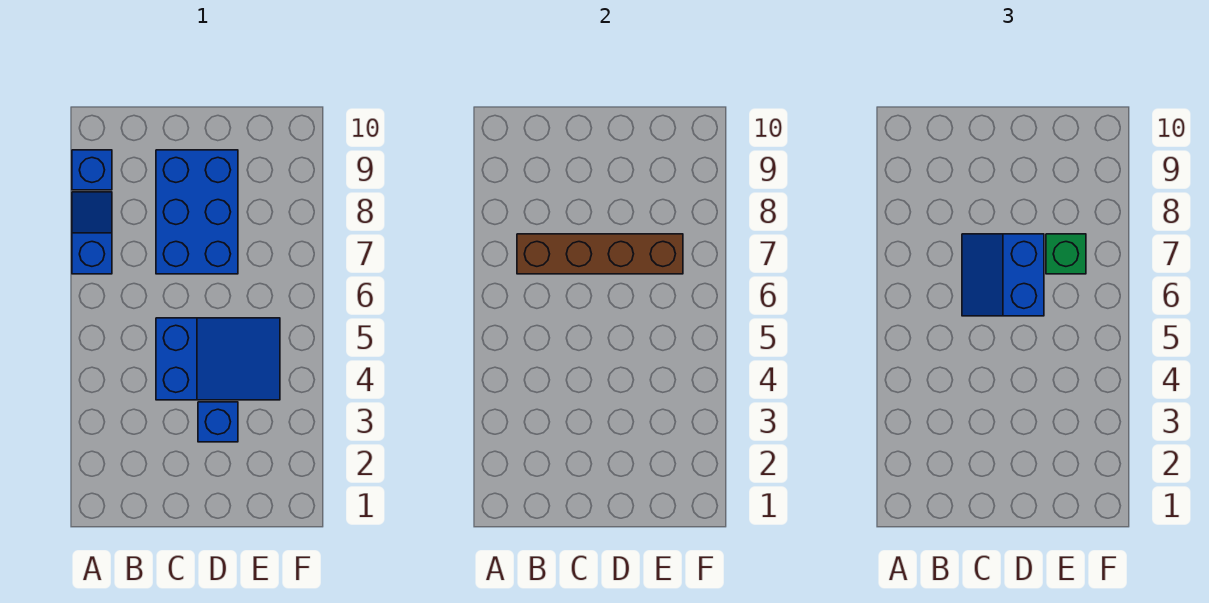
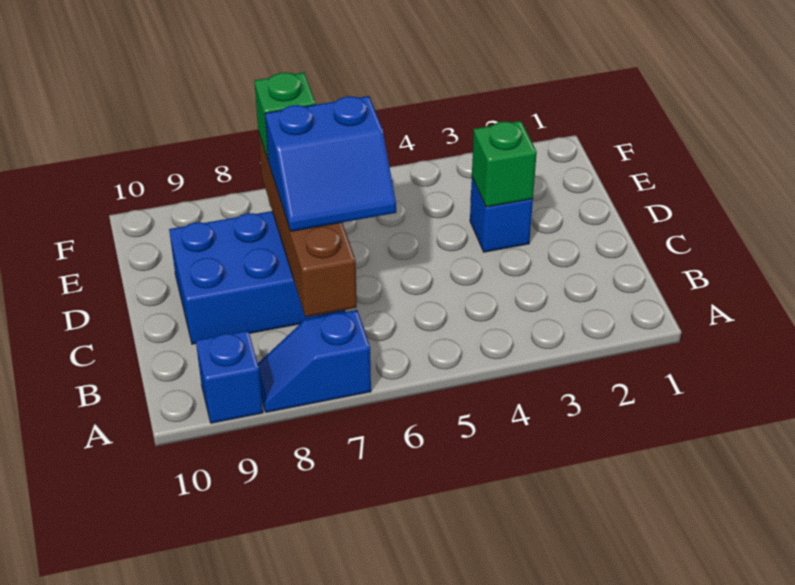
blue 2x3 slope [156,318,280,400] -> none
none -> green 1x1 brick [472,121,537,207]

